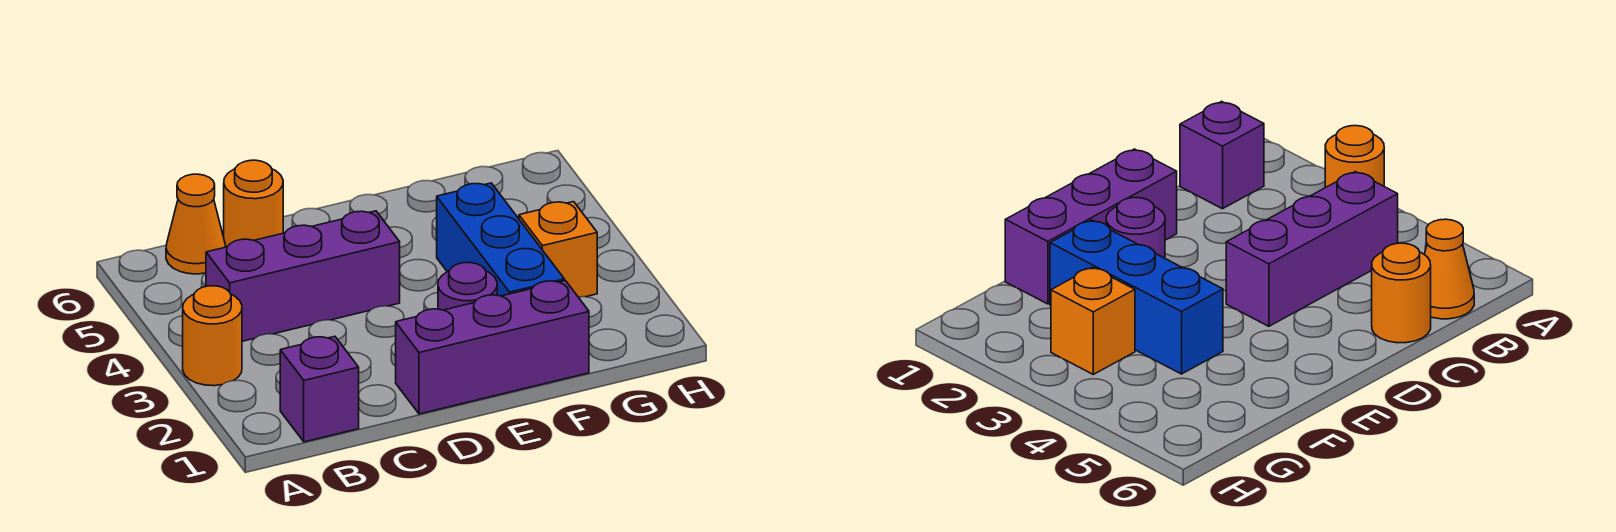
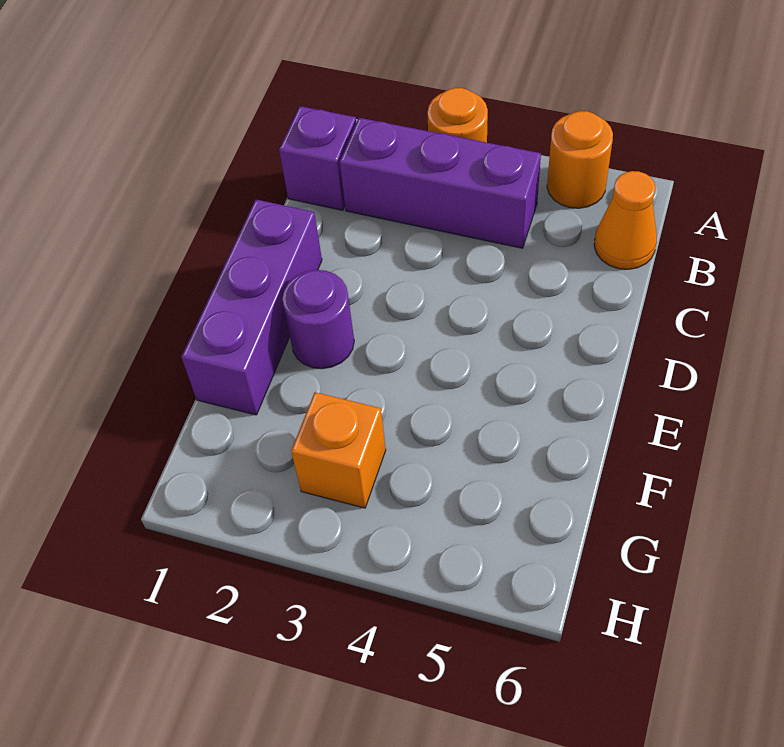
purple 1x3 brick [206,211,400,341] -> purple 1x3 brick turned to [340,118,541,248]
orange 1x1 round brick [224,160,283,247] -> orange 1x1 round brick moved to [547,111,613,208]
blue 1x3 brick [437,183,564,296] -> none

